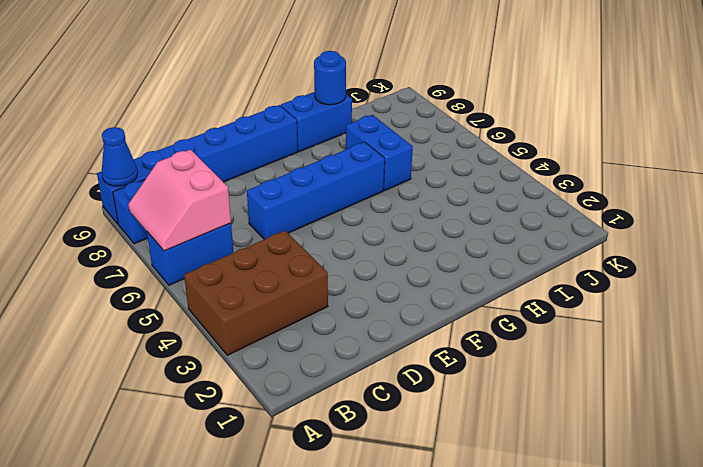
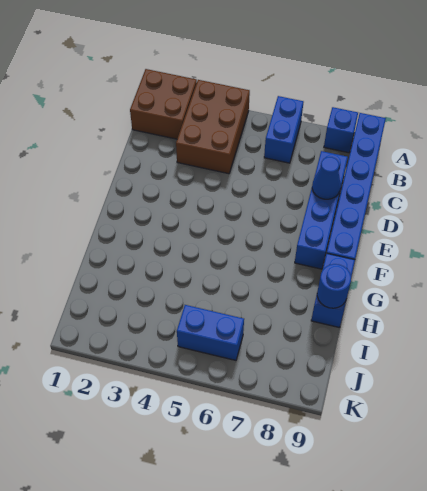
none -> brown 2x2 brick [130,69,197,139]
pink 2x2 slope [128,149,231,251] -> none
blue 1x1 cone [102,127,138,186] -> blue 1x1 cone moved to [312,157,341,199]
blue 1x4 brick [247,142,385,239] -> blue 1x4 brick moved to [295,151,348,269]
blue 1x2 brick [346,115,413,190] -> blue 1x2 brick moved to [177,305,244,360]

